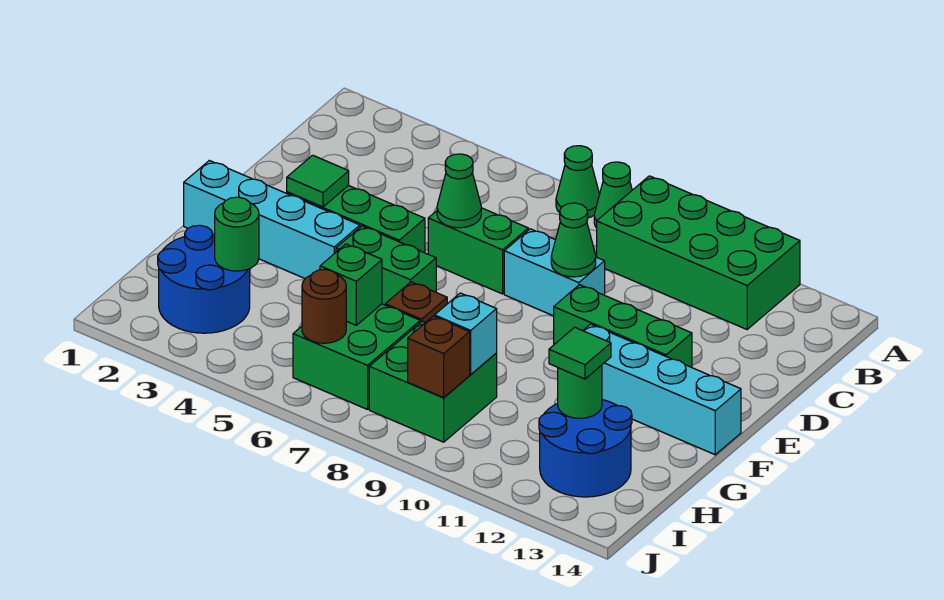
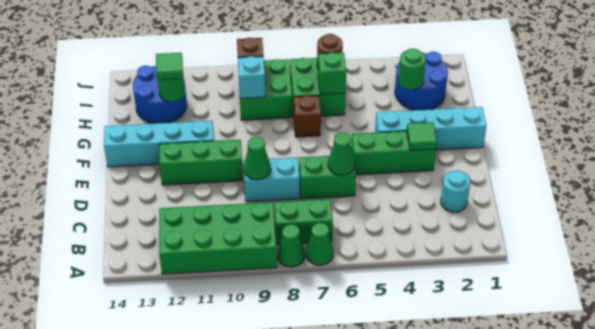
none -> cyan 1x1 round brick [441,171,470,212]
green 1x2 brick [336,226,436,305] -> green 1x2 brick moved to [275,199,333,245]

